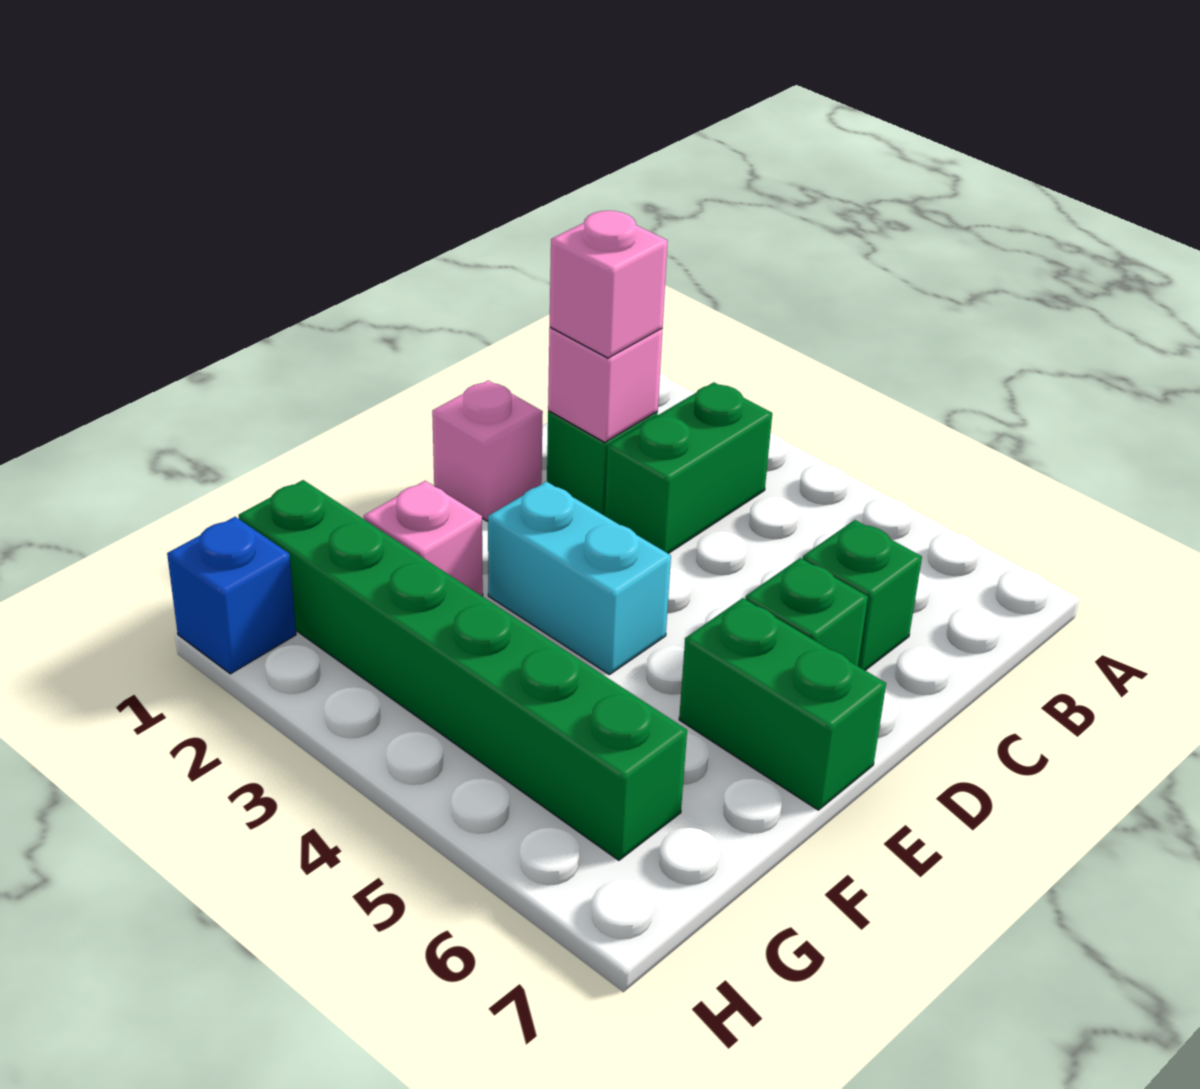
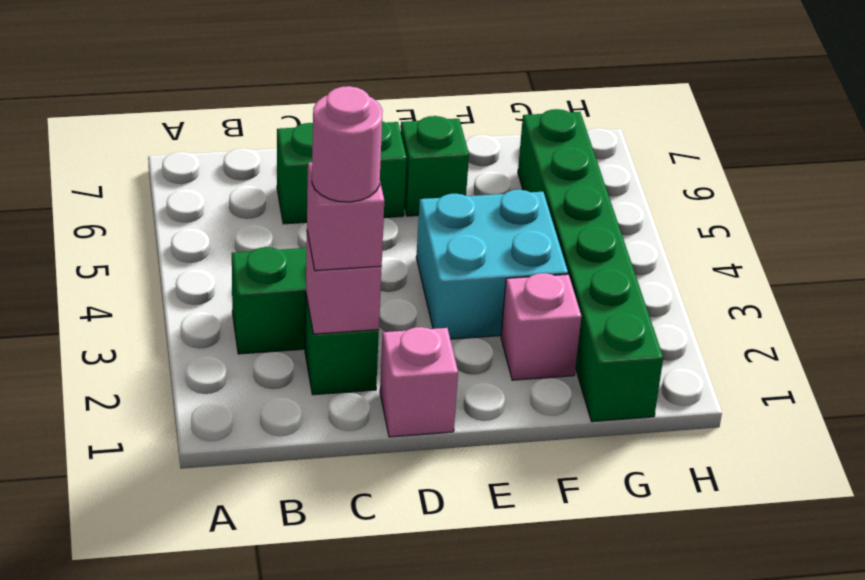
none -> pink 1x1 round brick [312,86,383,202]
cyan 1x2 brick [488,482,671,675] -> cyan 2x2 brick [416,190,568,339]
green 1x2 brick [679,598,886,810] -> green 1x1 brick [401,116,469,216]
blue 1x1 brick [167,517,296,674] -> none

